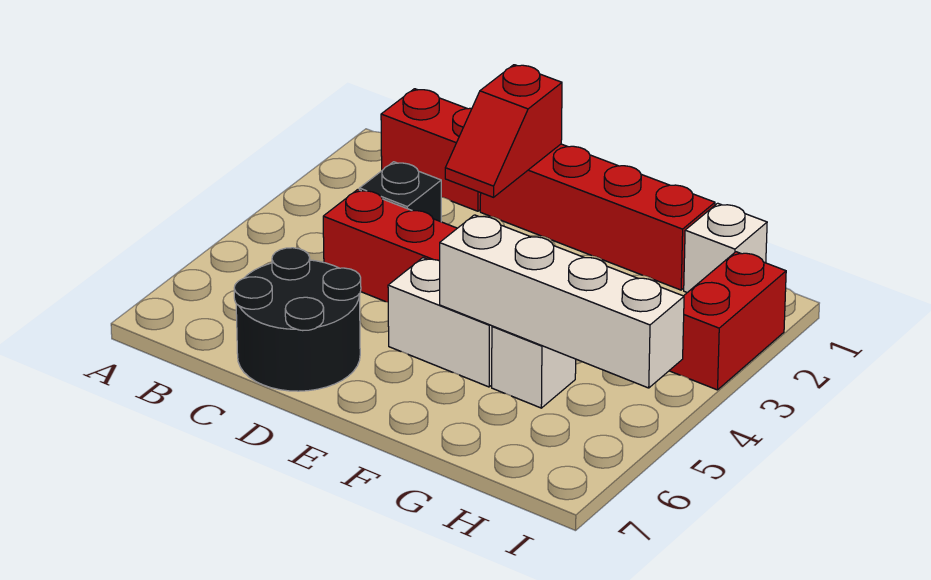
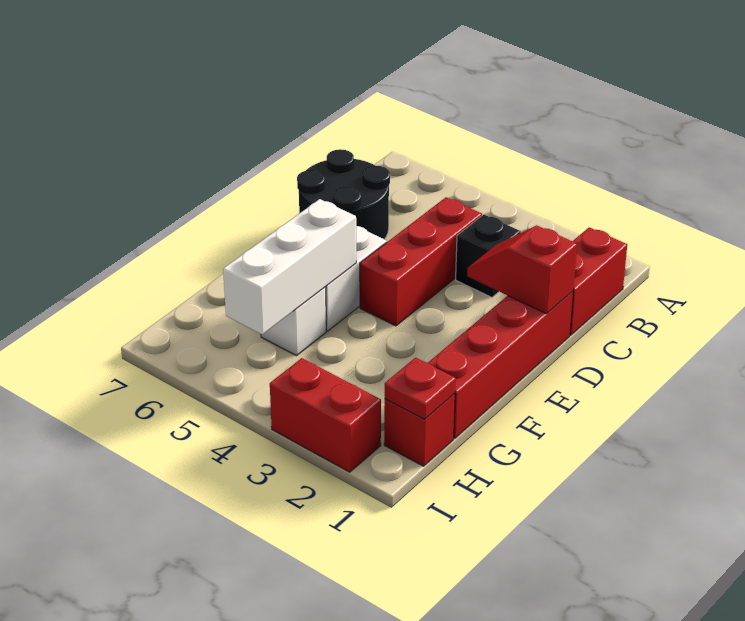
white 1x4 brick [440,215,684,388] -> white 1x3 brick [223,199,356,334]
white 1x1 brick [684,203,767,293] -> red 1x1 brick [384,394,455,466]
none -> red 1x1 plate [385,358,456,419]

